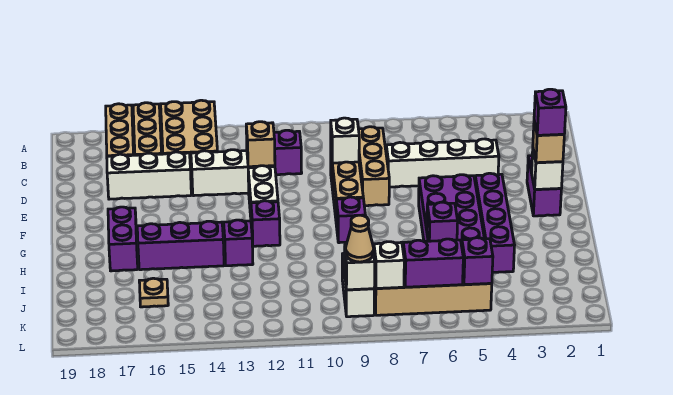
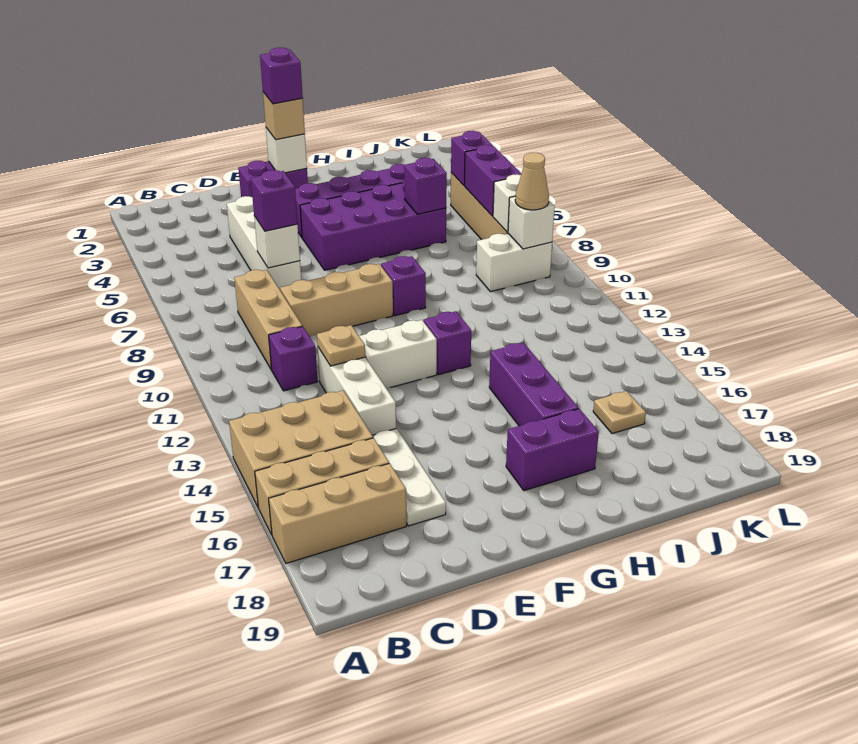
tan 1x3 brick [359,127,389,206] -> tan 1x3 brick turned to [234,270,302,370]
white 1x1 brick [331,118,359,163] -> white 1x1 brick moved to [254,216,300,268]
tan 1x1 brick [246,122,275,167] -> tan 1x1 plate [317,325,365,366]
white 1x3 brick [107,152,191,199] -> white 1x3 plate [372,428,446,526]
purple 1x1 brick [224,220,253,266] -> purple 1x1 brick moved to [251,170,297,231]

